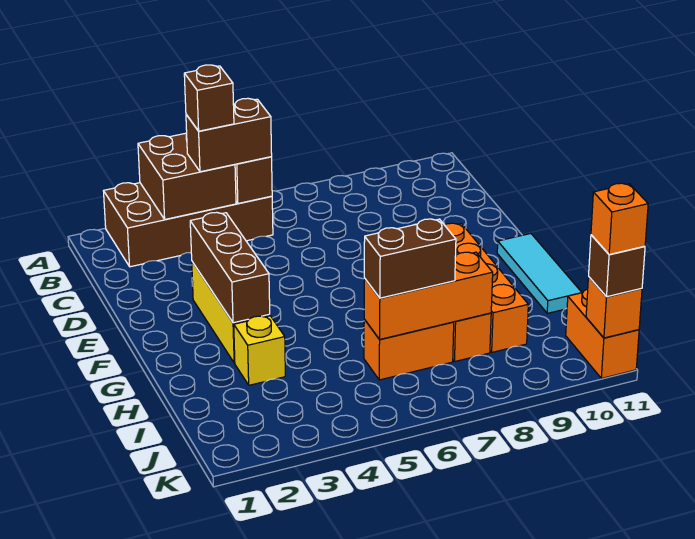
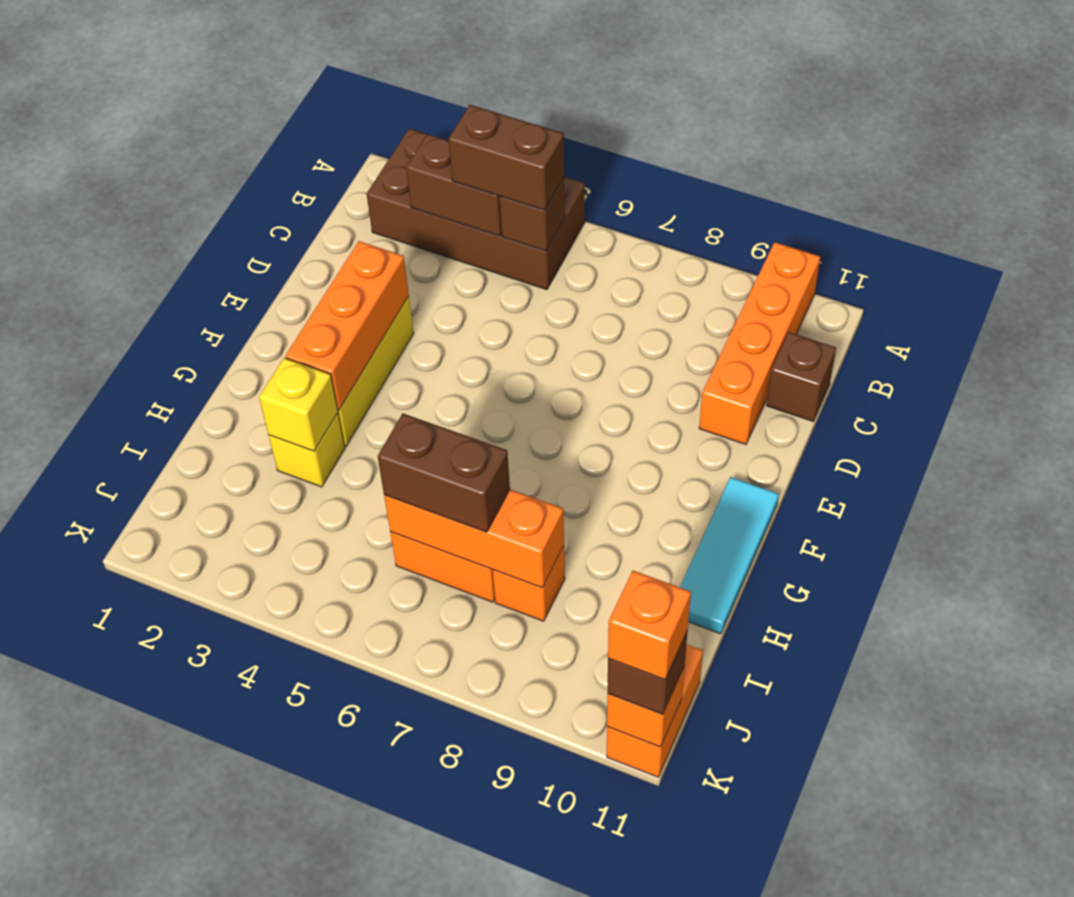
brown 2x2 brick [138,133,236,219] -> brown 1x2 brick [406,134,502,236]
brown 1x1 brick [184,65,234,131] -> brown 1x1 brick moved to [767,332,836,421]
brown 1x3 brick [190,212,270,323] -> orange 1x3 brick [285,241,409,410]
orange 1x4 brick [445,223,528,352] -> orange 1x4 brick moved to [699,242,820,445]
none -> yellow 1x1 brick [259,358,338,451]

